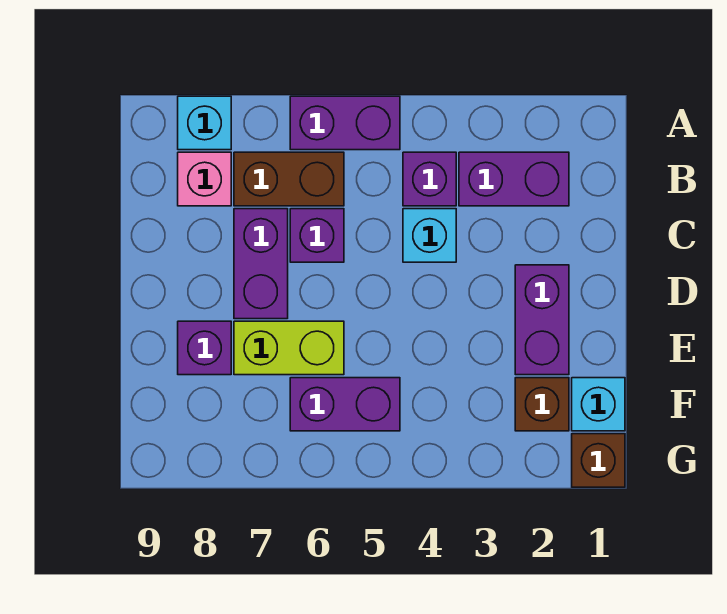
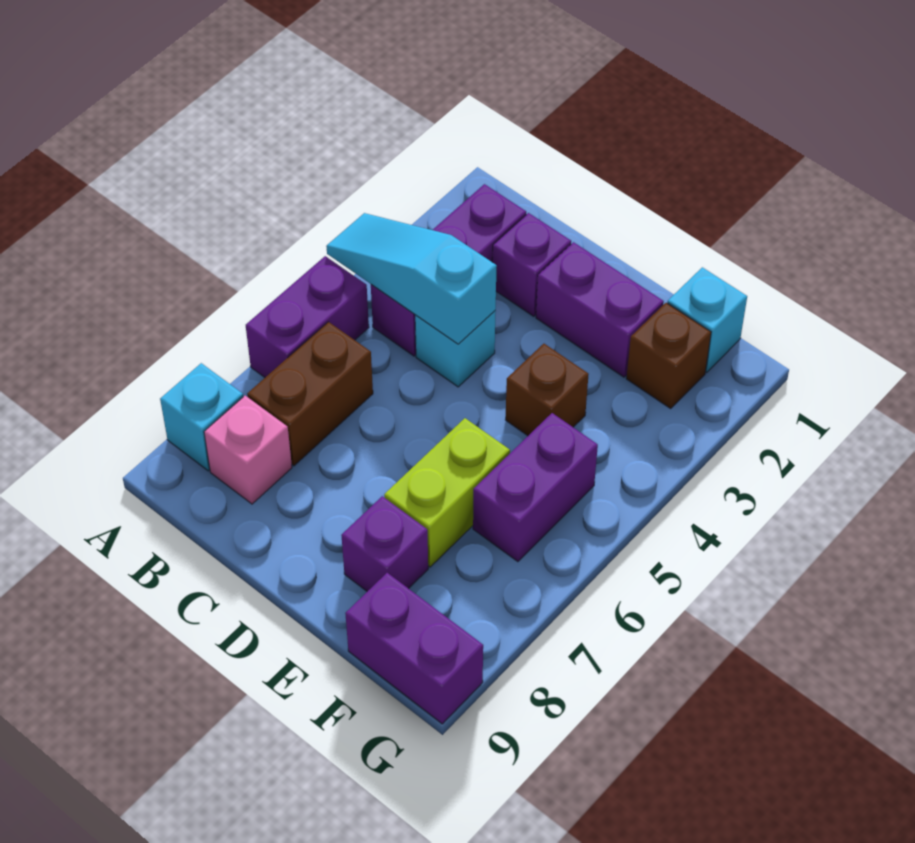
none -> cyan 1x3 slope [326,213,497,344]
purple 1x1 brick [290,209,344,262] -> purple 1x1 brick moved to [492,213,571,316]
purple 1x2 brick [234,209,288,319] -> purple 1x2 brick moved to [345,573,483,724]
brown 1x1 brick [572,434,625,487] -> brown 1x1 brick moved to [506,344,589,436]

